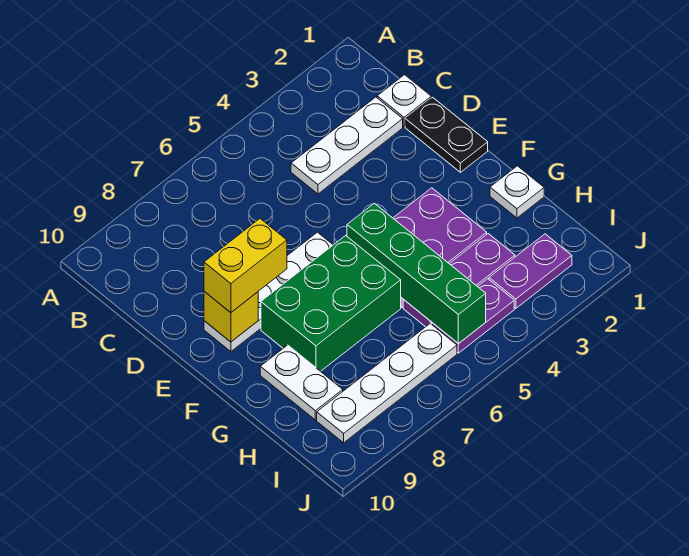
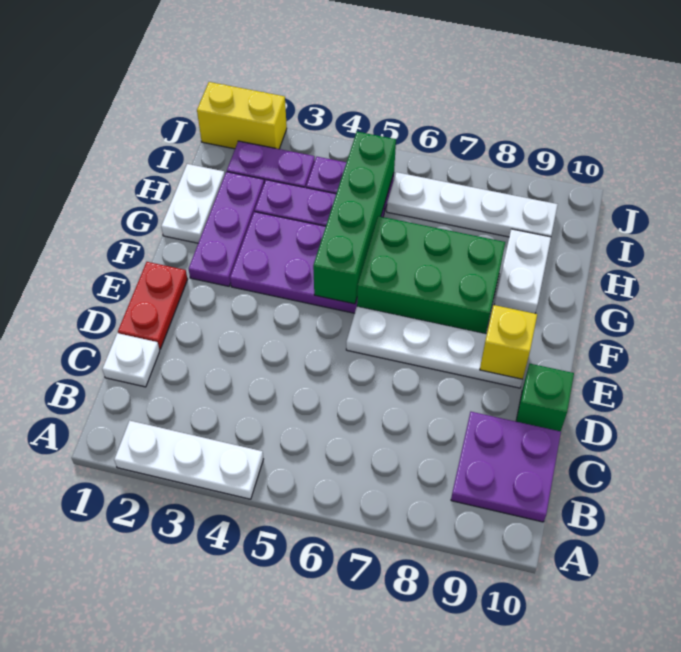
none -> purple 2x2 plate [451,412,561,522]
white 1x3 plate [291,97,403,194] -> white 1x3 plate moved to [114,421,263,499]
black 1x2 plate [405,98,488,172] -> red 1x2 plate [118,262,188,349]
none -> green 1x1 brick [516,364,574,431]
yellow 1x2 brick [204,219,287,313] -> yellow 1x2 brick moved to [197,82,287,149]
none -> purple 1x3 plate [189,172,264,286]
white 1x1 plate [490,166,544,218] -> white 1x2 plate [161,164,225,243]

